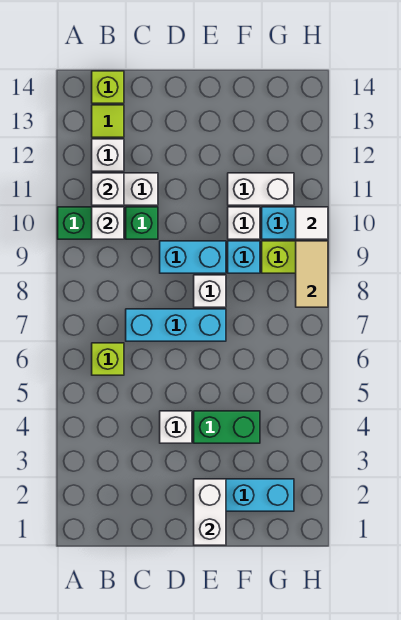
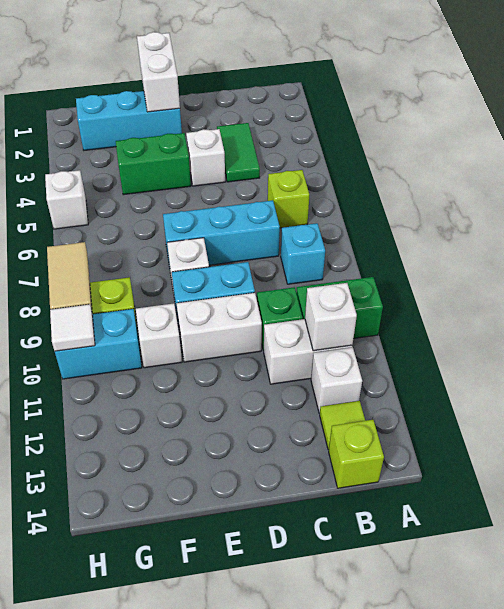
white 1x1 brick [92,207,124,239] -> white 1x1 brick moved to [45,170,88,229]
none -> green 1x2 tile [217,123,260,182]
cyan 1x1 brick [228,241,260,273] -> cyan 1x1 brick moved to [281,223,325,284]
white 1x2 brick [228,173,294,205] -> white 1x2 brick moved to [176,293,262,362]

